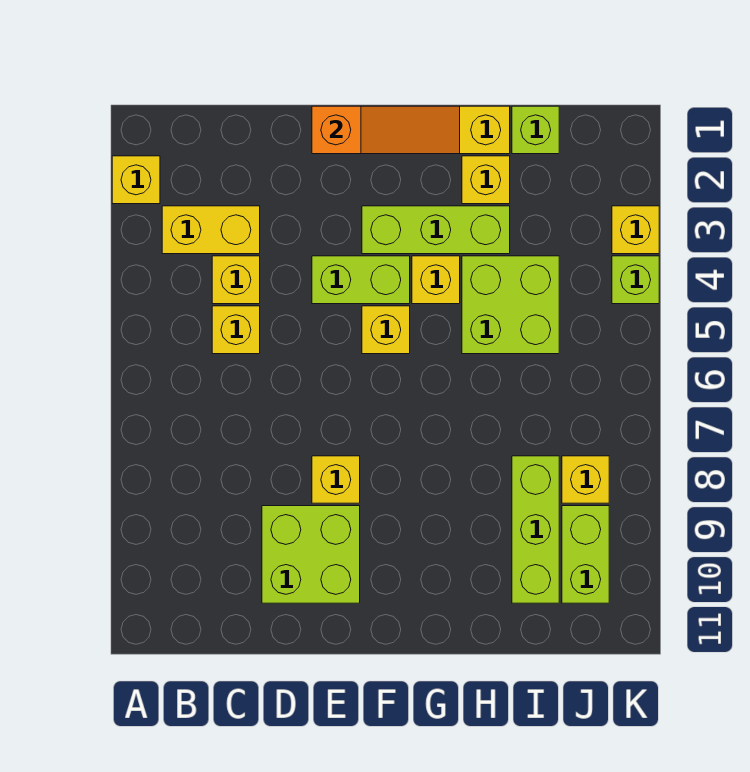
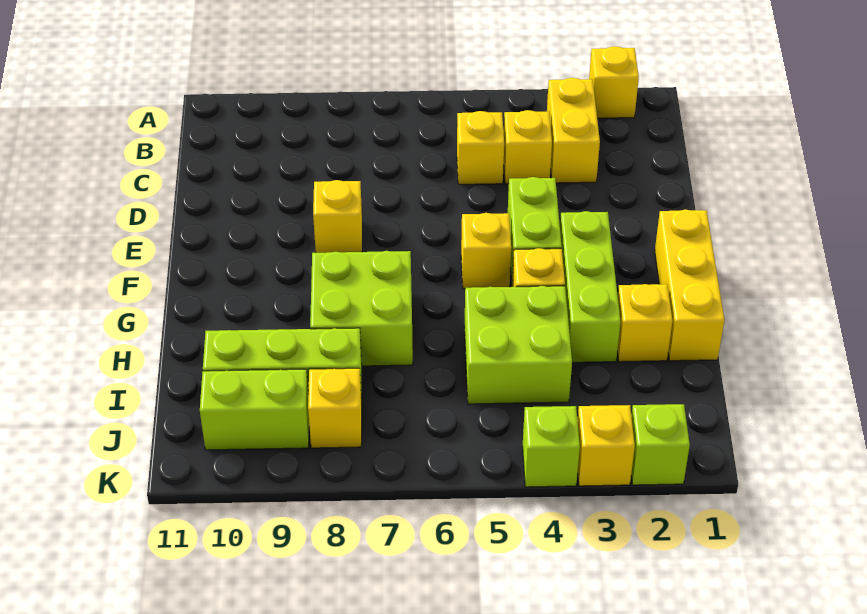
lime 2x2 brick [262,506,360,603] -> lime 2x2 brick moved to [310,251,413,366]
orange 1x3 slope [312,106,460,154] -> none
lime 1x1 brick [512,106,559,154] -> lime 1x1 brick moved to [631,404,690,485]

